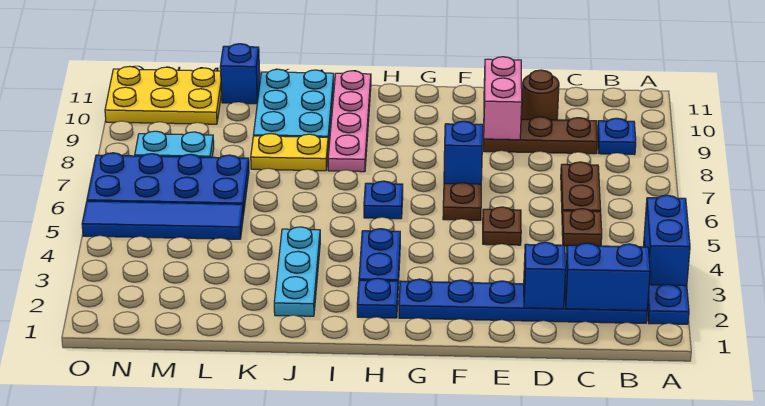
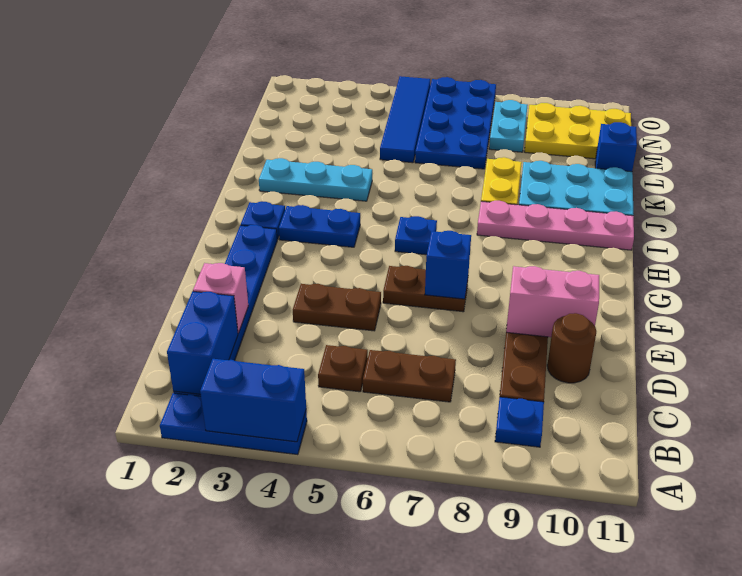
blue 1x1 brick [524,242,566,309] -> pink 1x1 brick [193,263,248,333]
brown 1x1 plate [483,207,521,245] -> brown 1x2 plate [293,284,381,331]
yellow 2x3 plate [105,66,222,124] -> yellow 2x3 plate turned to [524,103,631,159]

